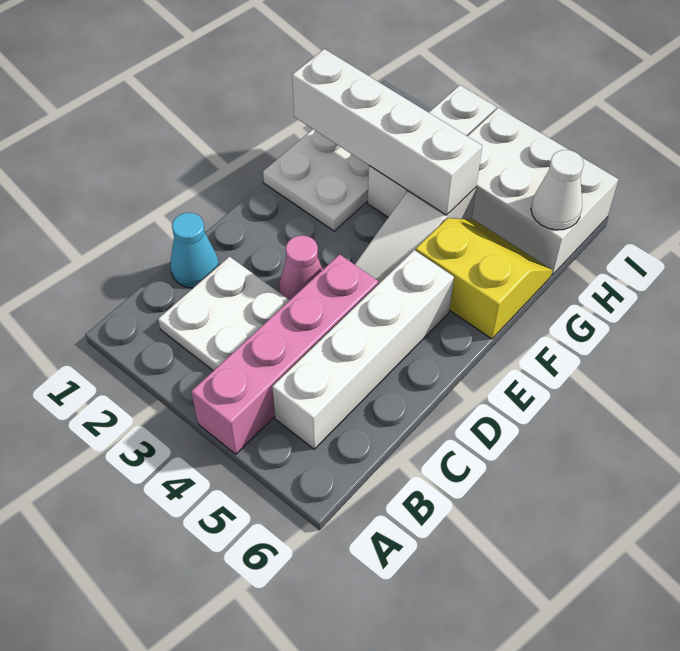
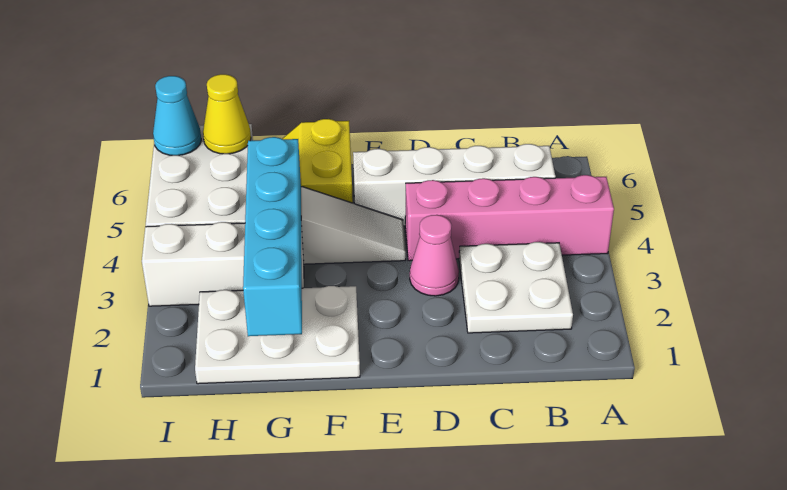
cyan 1x1 cone [170,213,219,288] -> cyan 1x1 cone moved to [153,76,201,155]
white 1x4 brick [292,49,482,215] -> cyan 1x4 brick [243,137,302,336]
white 1x1 cone [531,150,584,230] -> yellow 1x1 cone [203,74,251,154]

